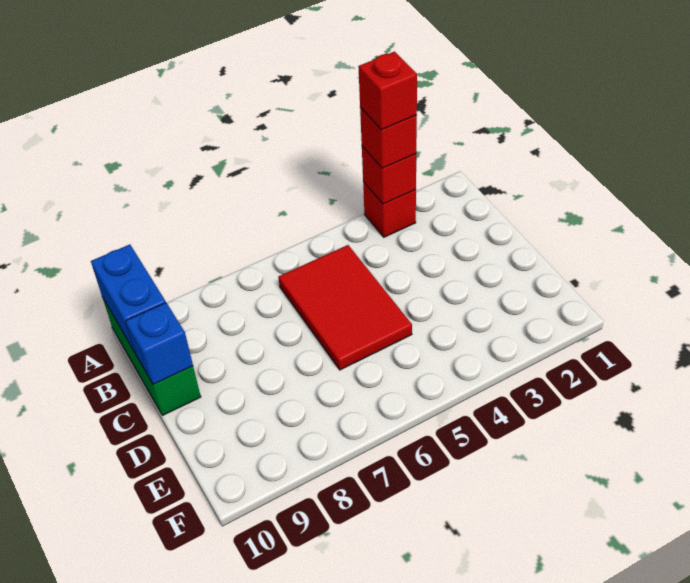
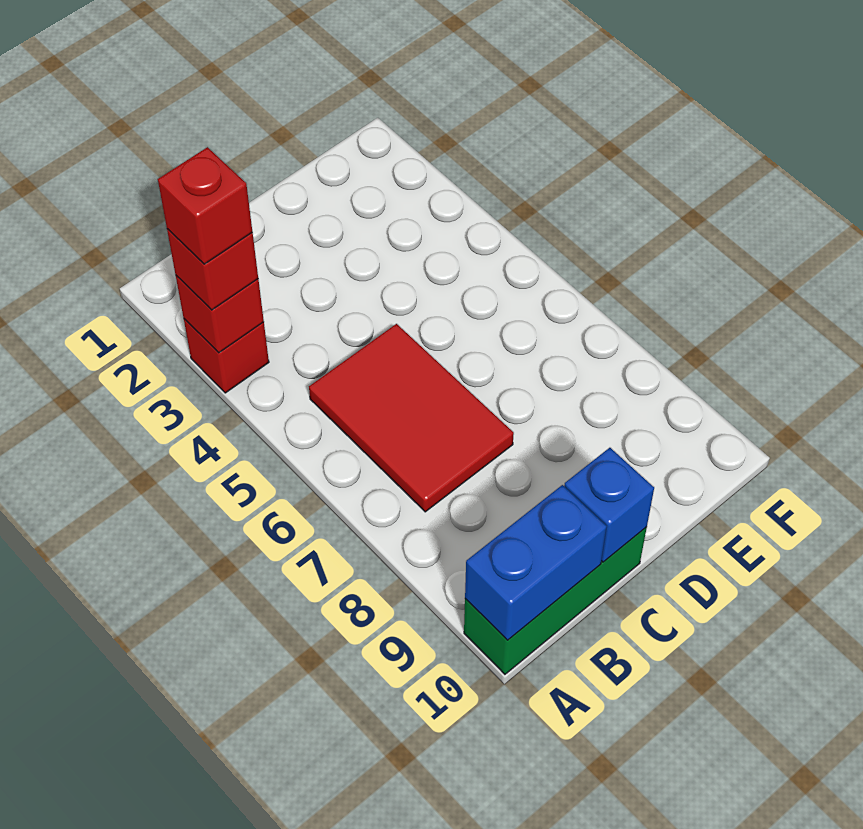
red 2x3 tile [278,245,412,370] -> red 2x3 tile turned to [309,324,514,512]

